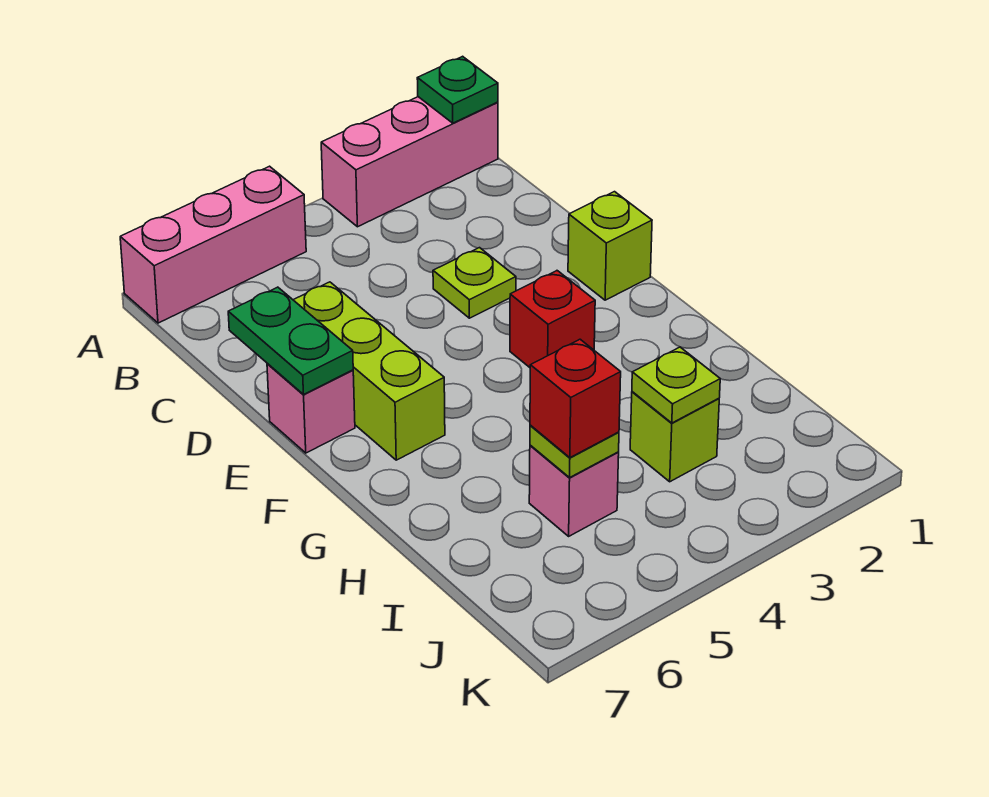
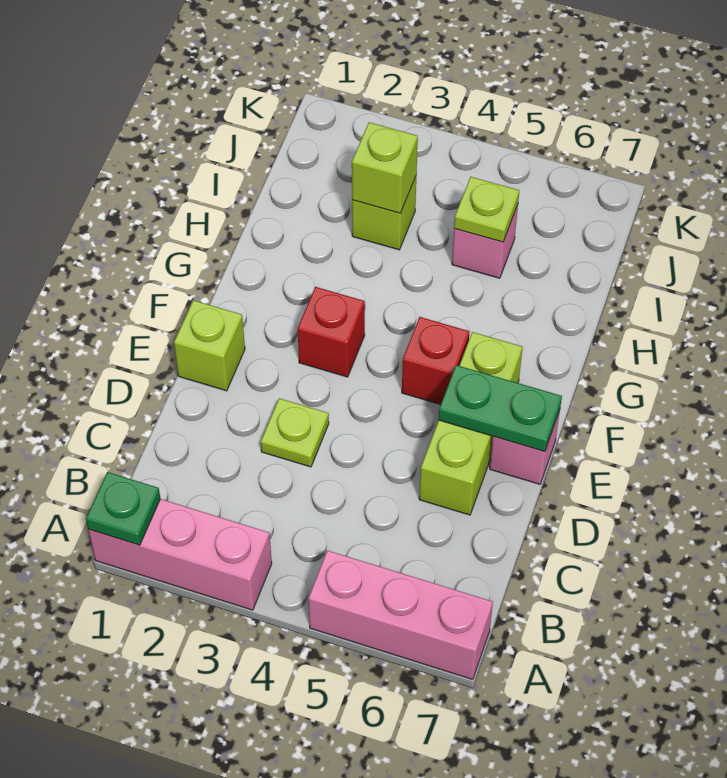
green 1x2 plate [228,287,353,394] -> green 1x2 plate turned to [439,365,562,452]
lime 1x1 plate [632,347,720,423] -> lime 1x1 brick [352,122,418,213]
red 1x1 brick [530,339,621,458] -> red 1x1 brick moved to [402,317,470,405]

